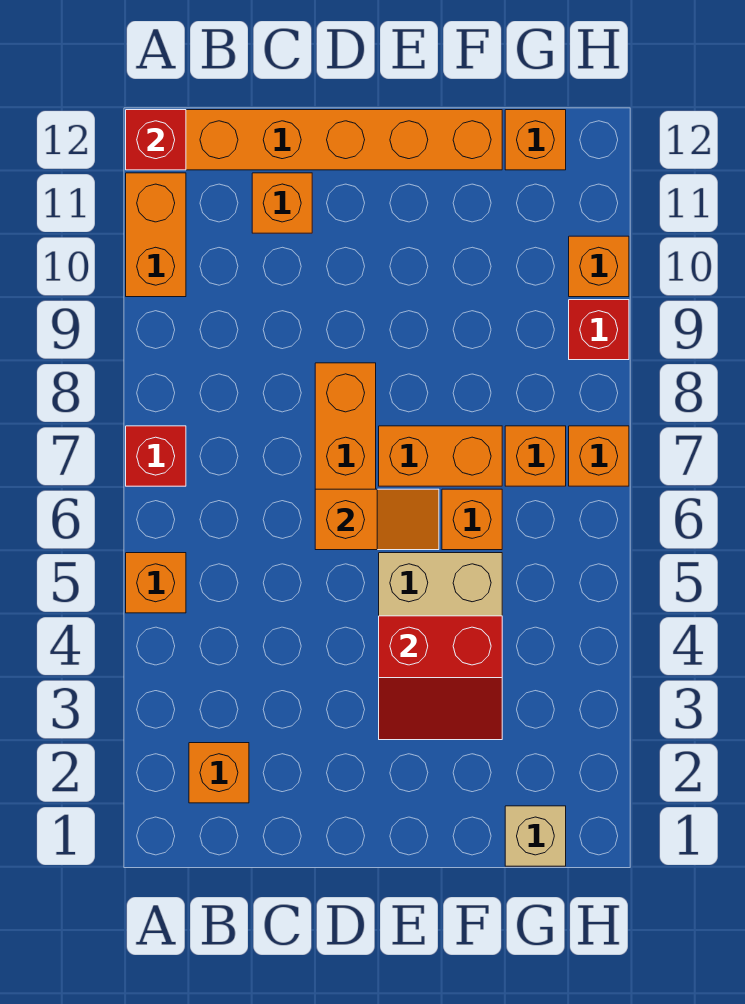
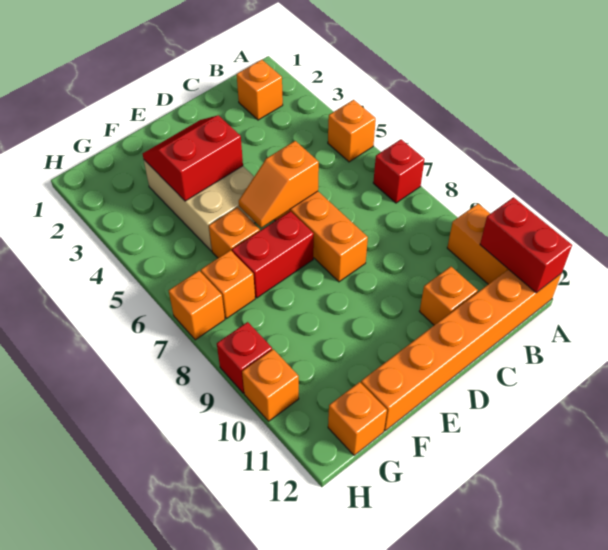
red 1x1 brick [126,110,186,170] -> red 1x2 brick [480,197,572,293]
orange 1x2 brick [379,426,502,486] -> red 1x2 brick [232,211,314,298]
tan 1x1 brick [505,806,566,866] -> none

